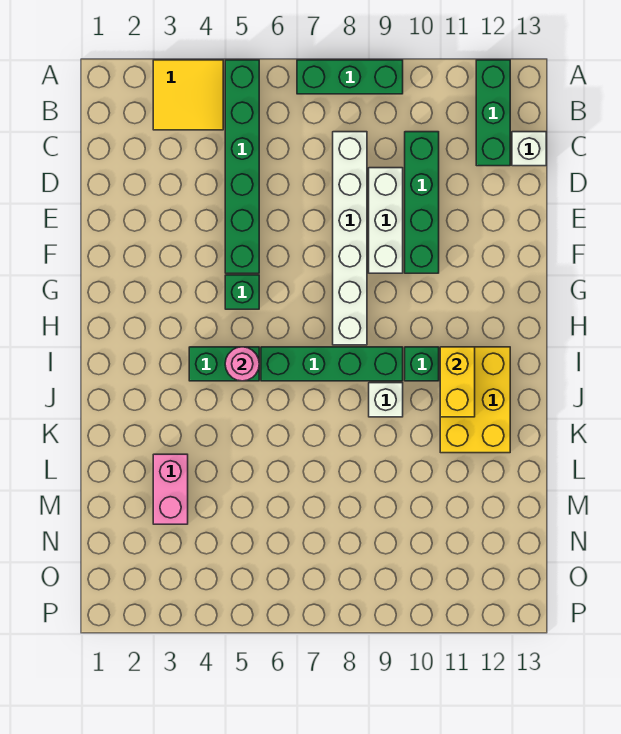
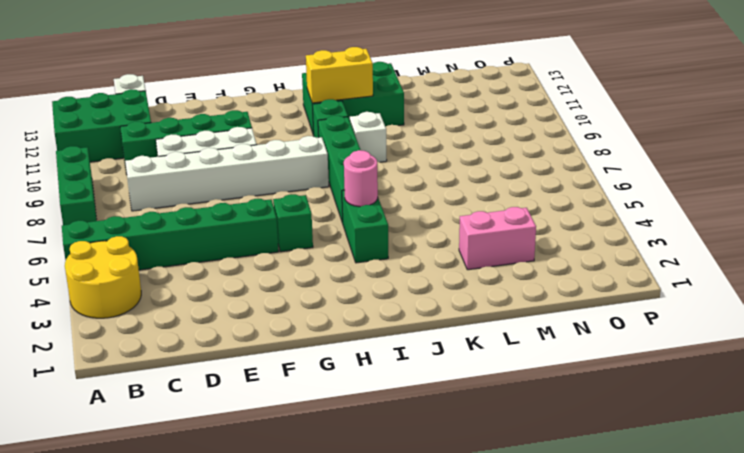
yellow 2x2 tile [153,60,223,130] -> yellow 2x2 round brick [65,236,141,318]
green 1x3 brick [476,60,510,166] -> green 2x3 brick [52,89,151,162]
yellow 2x3 brick [440,347,510,453] -> green 2x3 brick [302,62,404,135]

